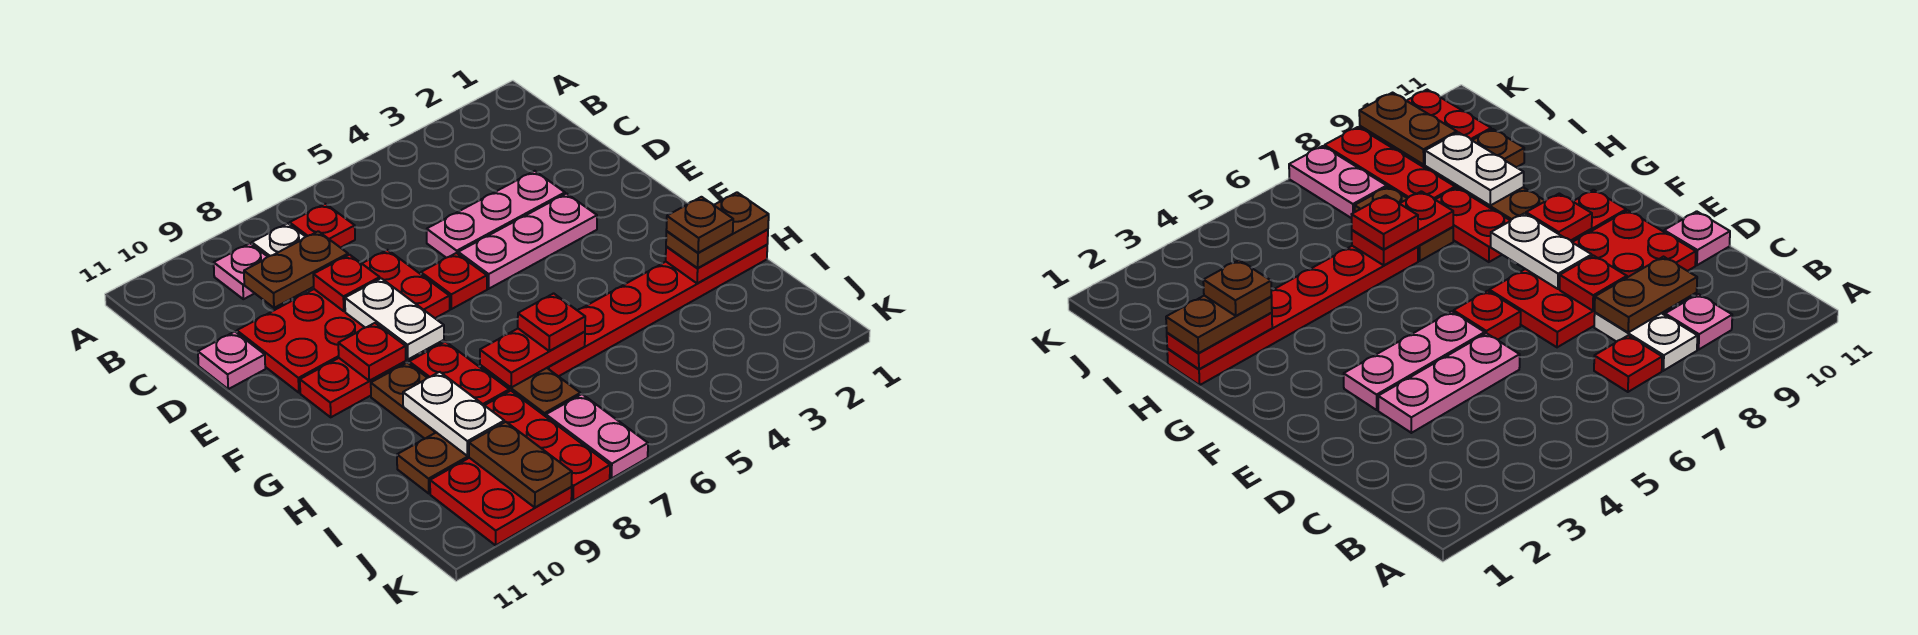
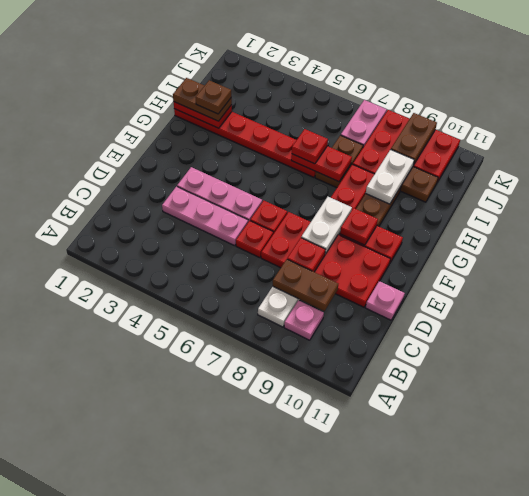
red 1x1 plate [290,204,355,248] -> red 1x1 plate moved to [236,221,273,258]

